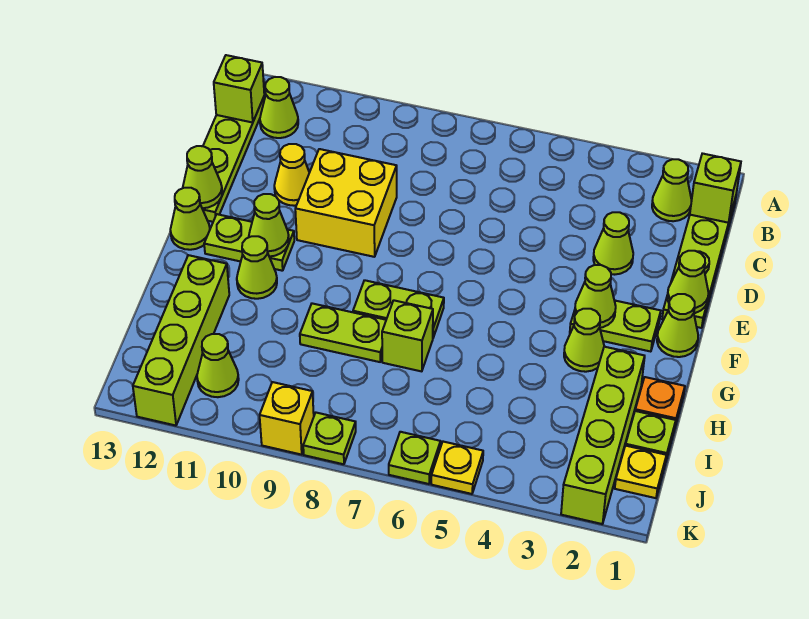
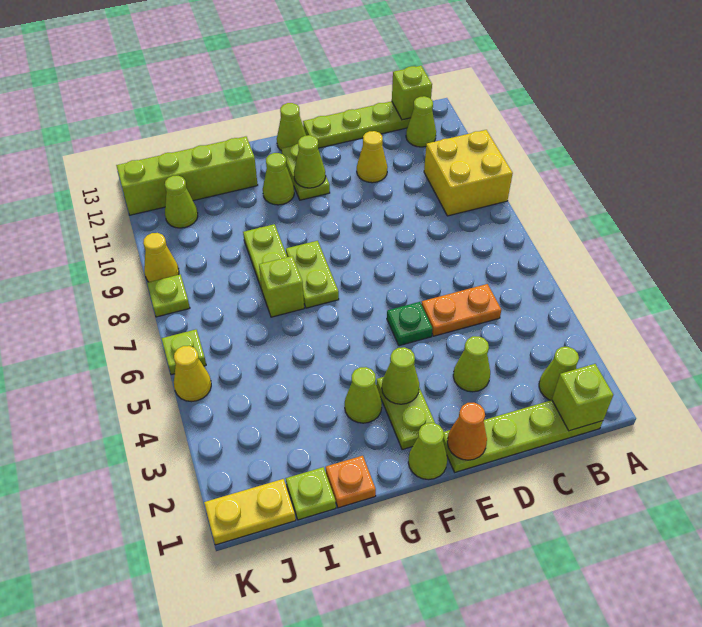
none -> orange 1x2 plate [421,284,501,336]
yellow 2x2 brick [295,149,397,257] -> yellow 2x2 brick moved to [424,130,513,216]
lime 1x1 cone [667,251,708,313] -> orange 1x1 cone [447,403,487,460]
none -> green 1x1 plate [387,302,433,346]
lime 1x1 cone [183,146,222,208] -> none
lime 1x4 brick [561,347,645,524] -> none
yellow 1x1 plate [615,446,666,498] -> yellow 1x2 plate [204,479,296,545]
yellow 1x1 plate [431,442,483,494] -> yellow 1x1 cone [174,346,211,402]
yellow 1x1 brick [260,382,314,455] -> yellow 1x1 cone [143,233,179,282]

